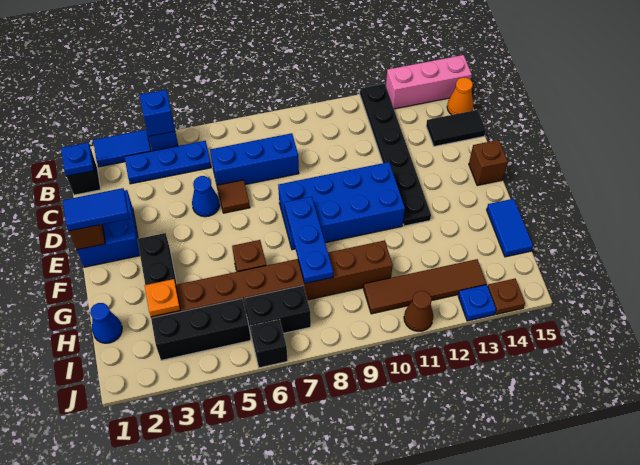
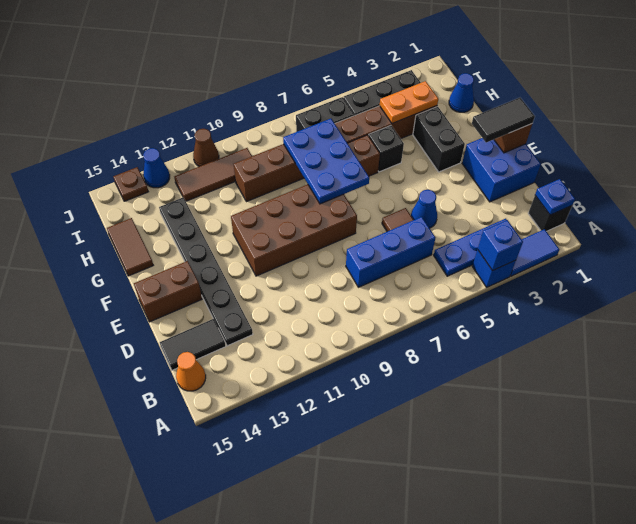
black 1x6 plate [360,84,431,226] -> black 1x6 plate moved to [159,198,253,346]
pink 1x3 brick [386,55,472,109] -> none
blue 1x2 tile [63,188,129,231] -> black 1x2 tile [472,98,535,143]
blue 2x4 brick [278,162,405,250] -> brown 2x4 brick [231,184,357,276]
brown 1x1 brick [469,140,508,186] -> brown 1x2 brick [134,261,202,322]
blue 1x3 plate [284,197,333,284] -> blue 2x3 plate [283,119,369,204]
blue 1x2 tile [487,199,533,257] -> brown 1x2 tile [107,218,153,276]
orange 1x1 plate [145,279,180,317] -> orange 1x2 plate [380,81,438,123]
brown 1x4 tile [364,259,486,314] -> brown 1x3 tile [174,148,252,201]
black 1x1 brick [250,319,288,368] -> black 1x1 brick moved to [369,126,404,172]
blue 1x1 plate [458,285,496,321] -> blue 1x1 cone [143,148,170,188]

